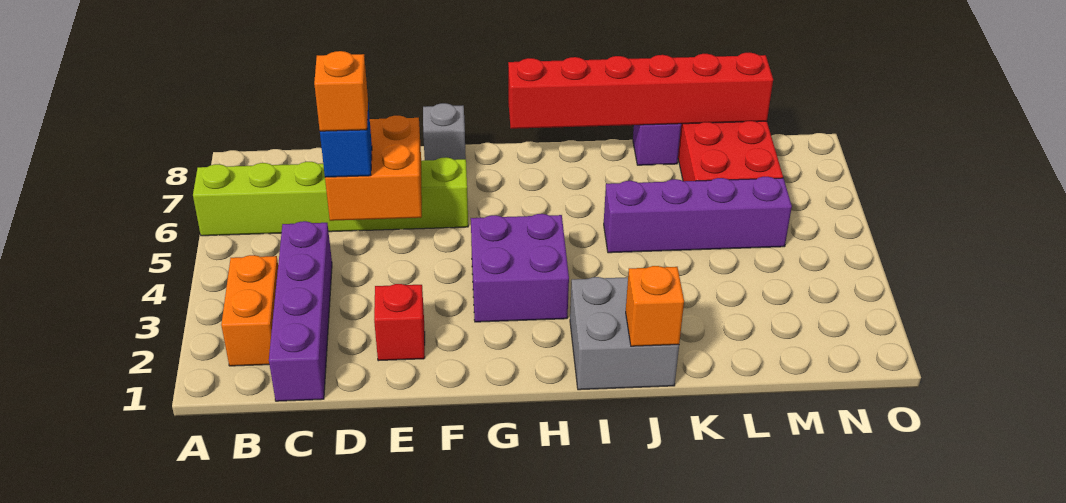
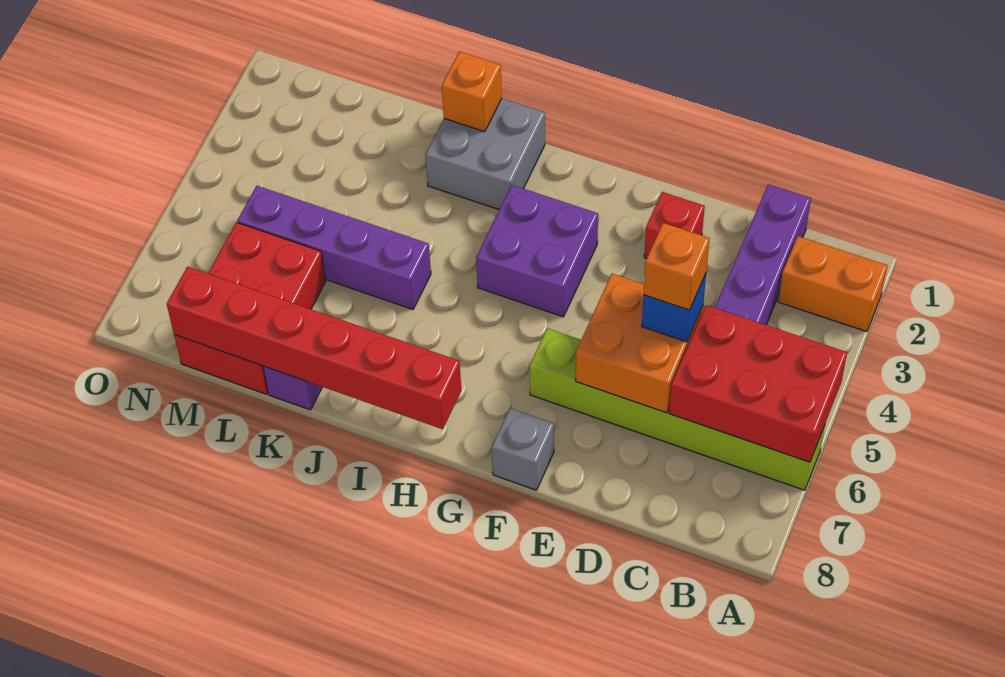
none -> red 2x3 brick [669,305,847,462]
orange 1x2 brick [221,255,278,366] -> orange 1x2 brick turned to [778,236,888,332]

